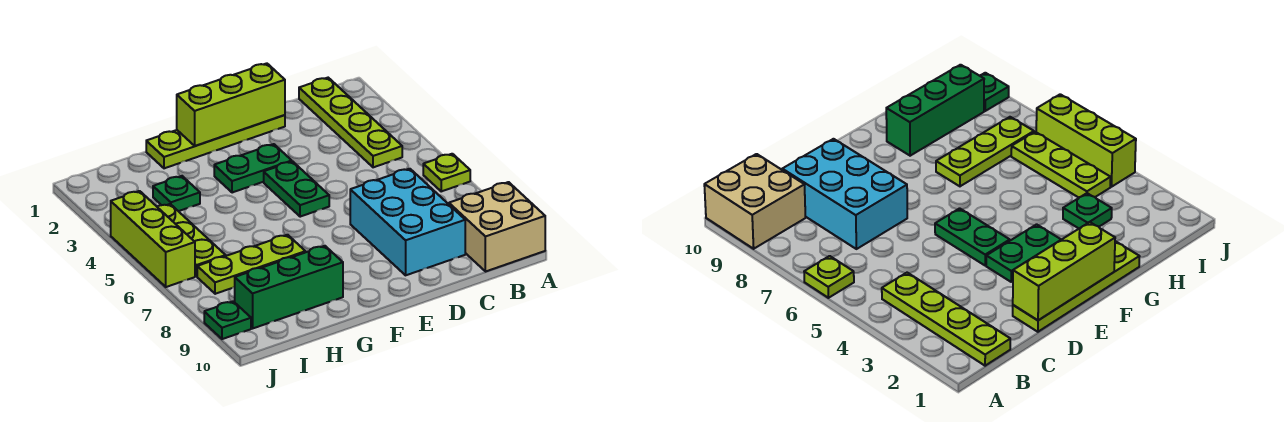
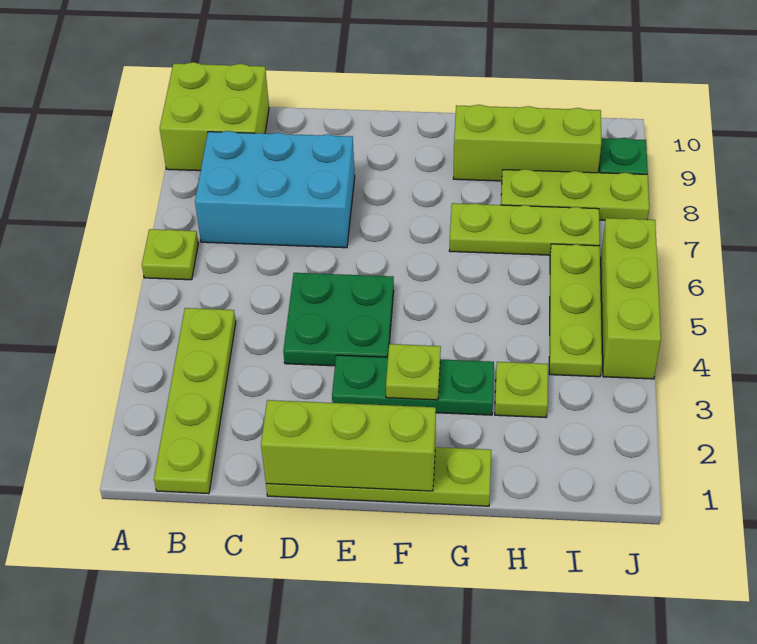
tan 2x2 brick [449,182,545,272] -> lime 2x2 brick [160,62,269,171]
cyan 2x3 brick [350,169,465,275] -> cyan 2x3 brick turned to [195,131,355,248]
green 1x2 plate [214,144,292,193] -> green 1x3 plate [332,355,494,415]
green 1x2 plate [264,161,329,217] -> green 2x2 plate [283,273,394,366]
none -> lime 1x1 plate [386,344,441,400]
green 1x3 brick [235,246,343,328] -> lime 1x3 brick [453,105,601,181]
green 1x1 plate [153,176,200,211] -> lime 1x1 plate [495,362,548,417]
none -> lime 1x3 plate [501,169,649,220]

